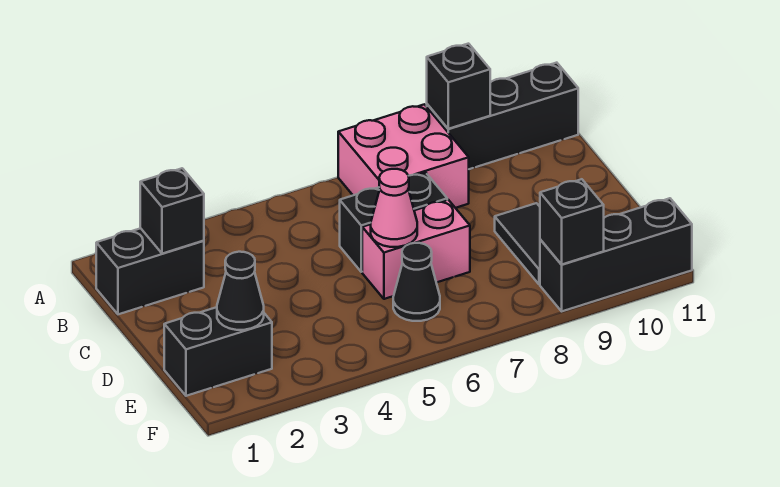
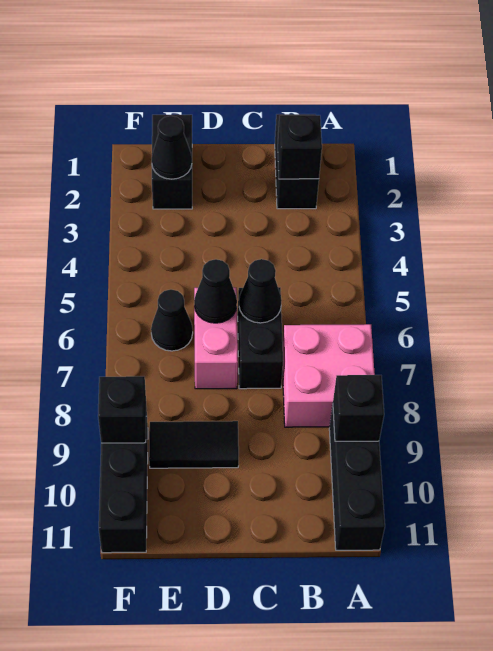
none -> black 1x1 cone [239,259,282,323]
pink 1x1 cone [371,169,417,247] -> black 1x1 cone [194,259,237,323]

